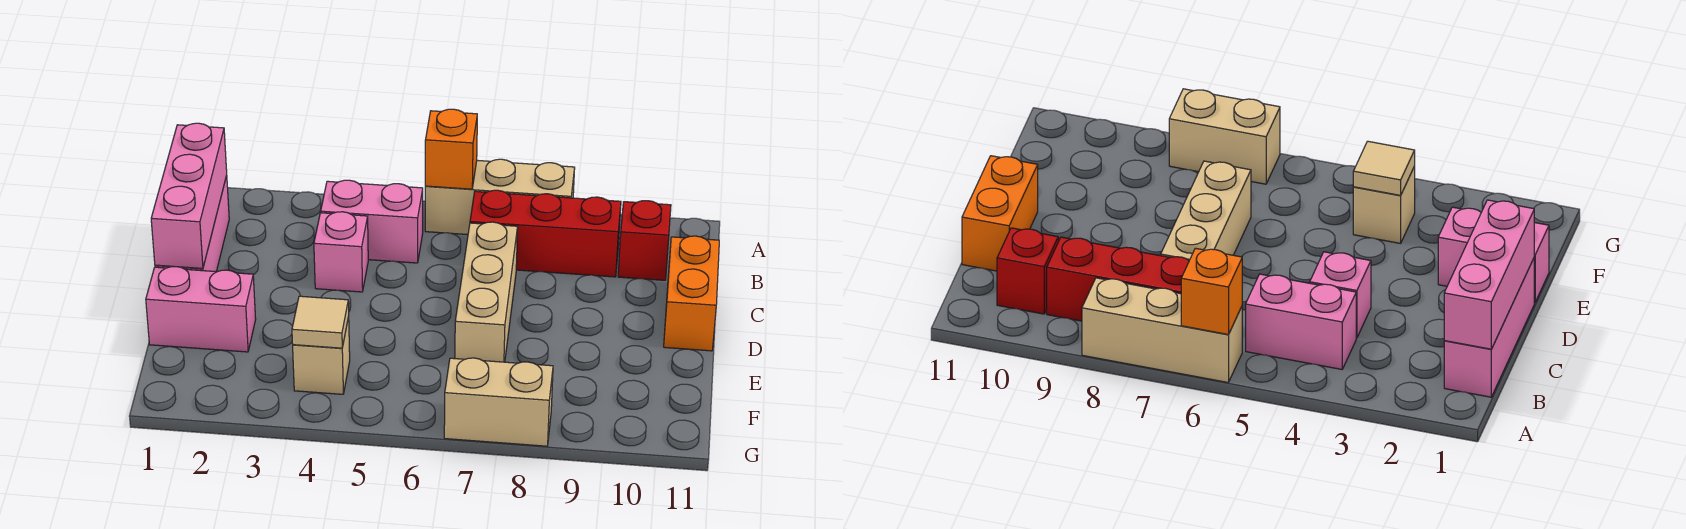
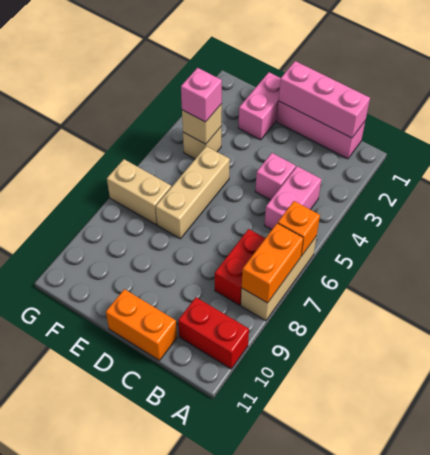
none -> orange 1x2 brick [242,223,303,303]
red 1x3 brick [470,190,621,277] -> red 1x2 brick [215,229,265,305]
red 1x1 brick [618,201,671,280] -> red 1x2 brick [178,297,249,369]
tan 1x3 brick [455,222,518,362] -> tan 1x3 brick turned to [156,146,230,239]
tan 1x1 tile [292,296,349,348] -> tan 1x1 brick [182,104,222,144]
none -> pink 1x1 brick [181,68,222,122]
tan 1x2 brick [444,358,553,446] -> tan 1x2 brick turned to [107,159,171,225]

